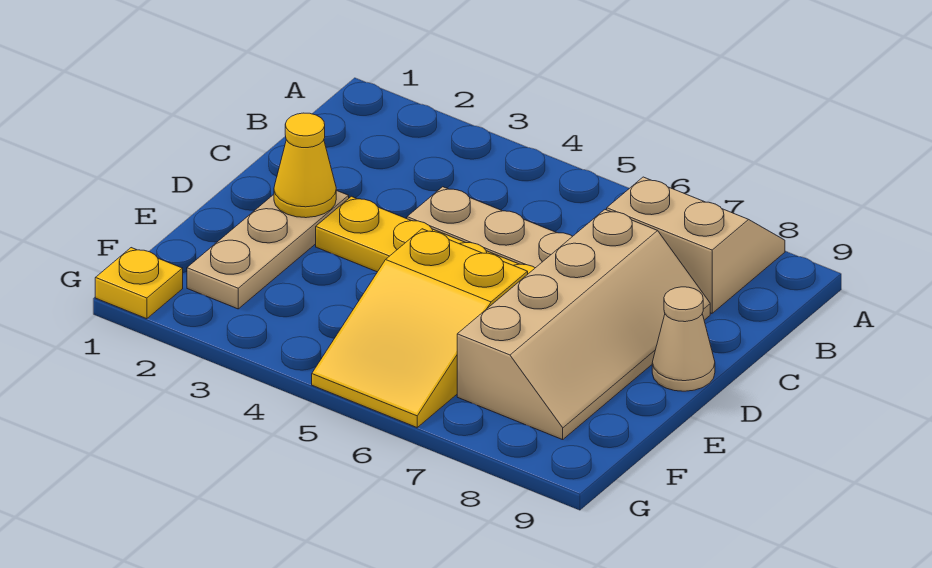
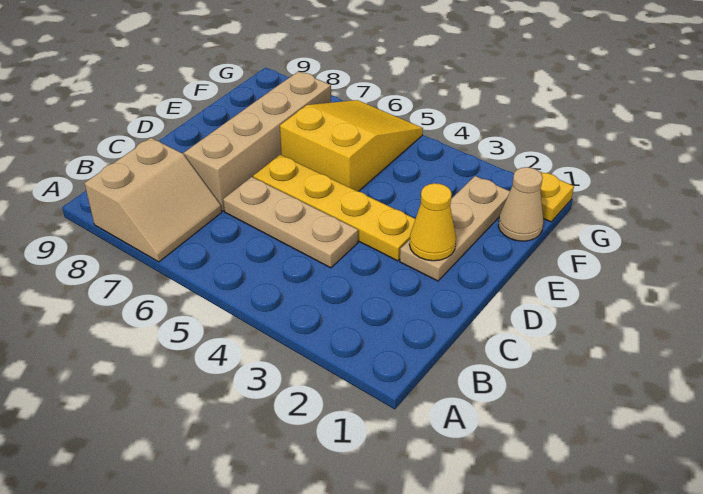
tan 2x2 slope [607,177,785,313] -> tan 2x2 slope turned to [85,138,222,262]
tan 1x1 cone [652,287,715,391] -> tan 1x1 cone moved to [498,167,543,241]

